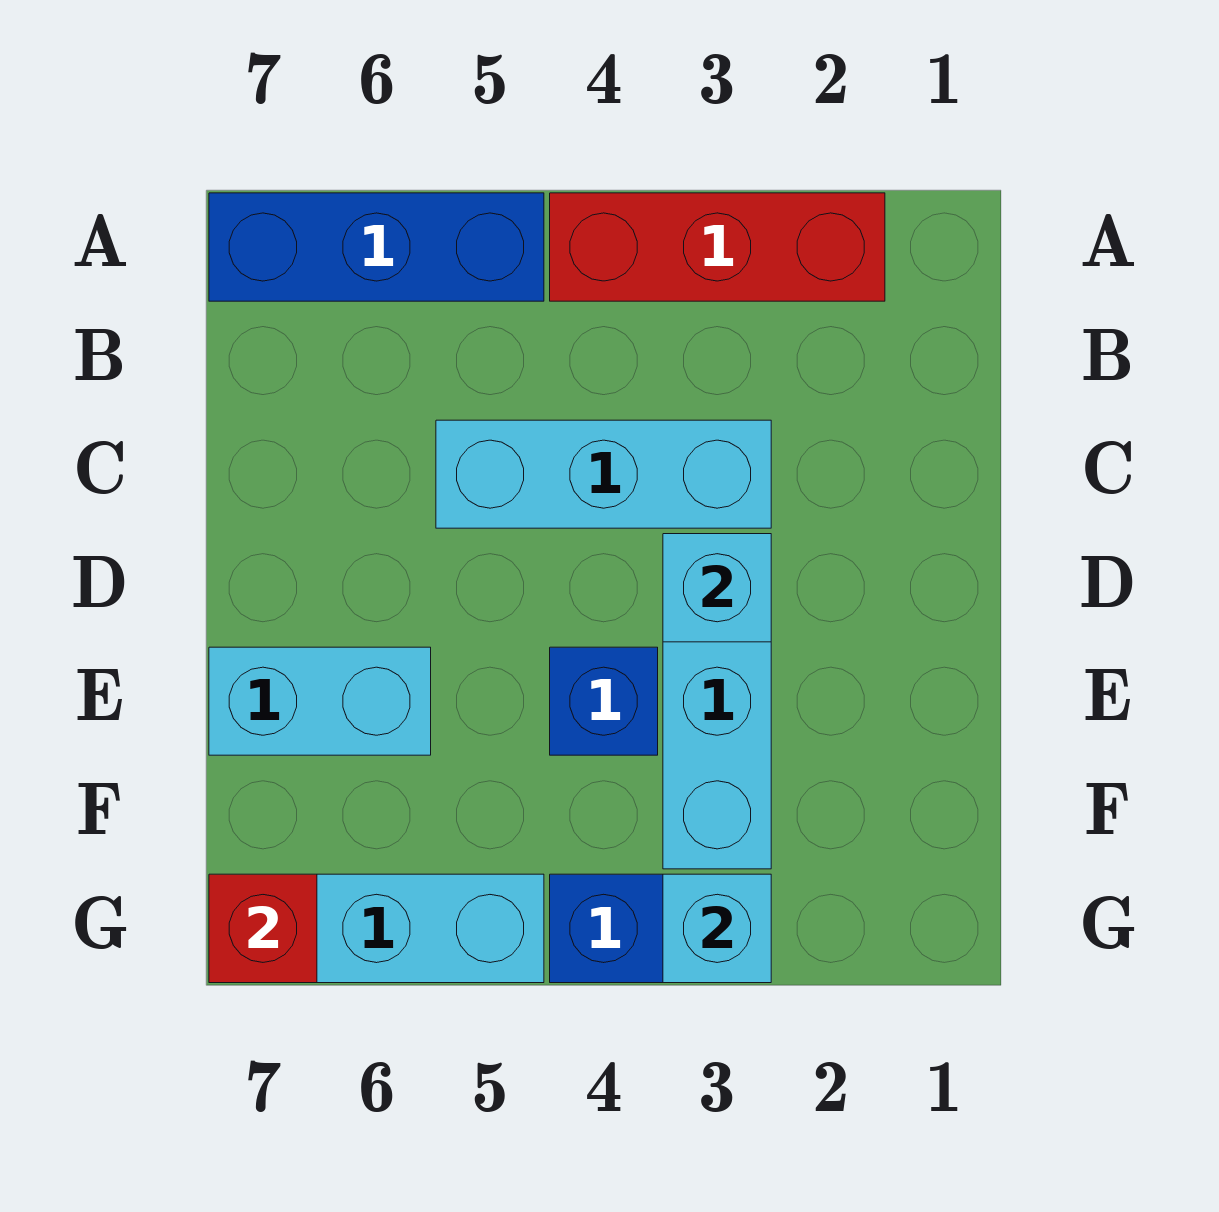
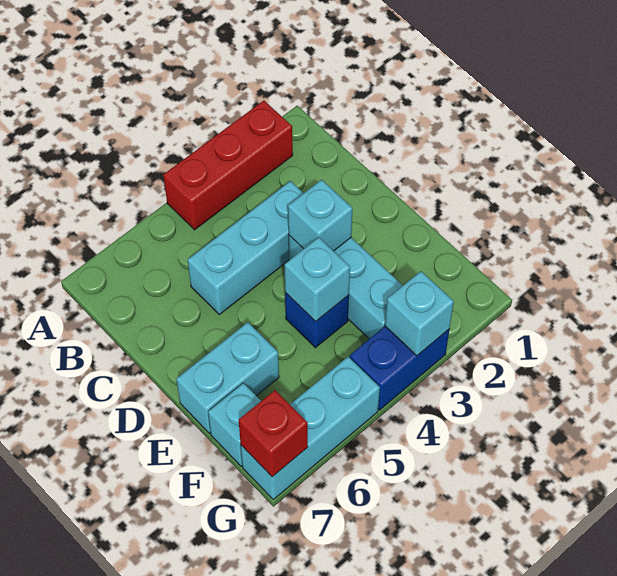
blue 1x3 brick [209,193,544,301] -> none
none -> cyan 1x1 brick [284,237,350,321]
none -> cyan 1x1 brick [208,383,261,466]

